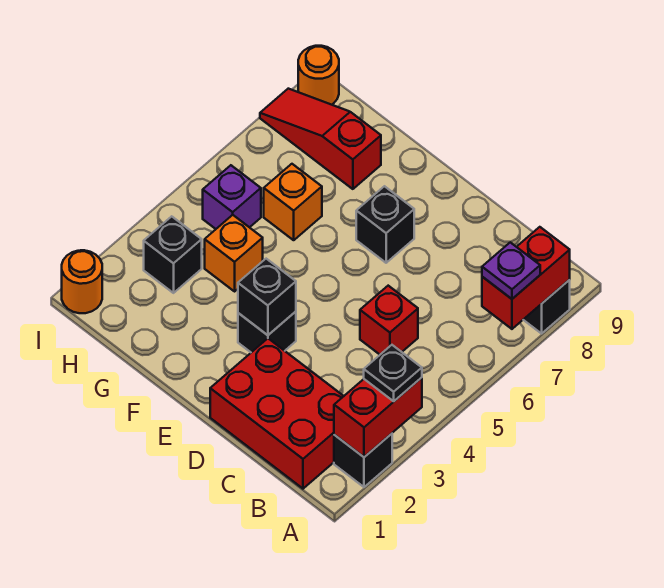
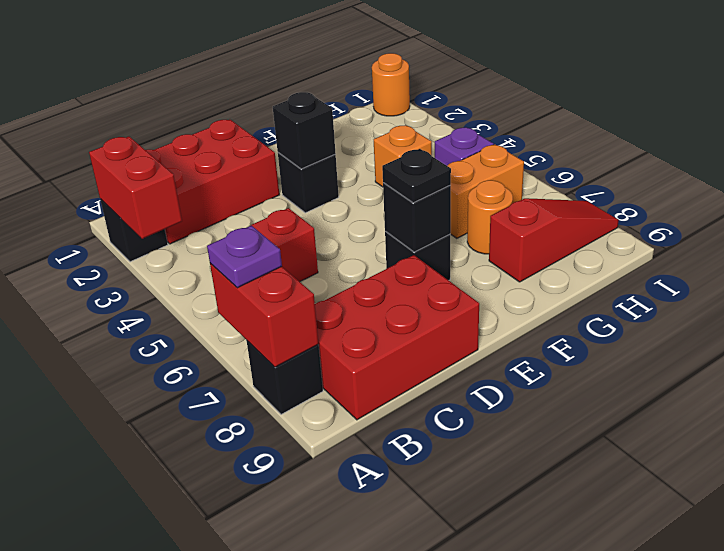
black 1x1 plate [364,345,422,401] -> black 1x1 plate moved to [382,149,451,203]
none -> red 2x3 brick [315,255,479,420]
orange 1x1 brick [264,164,322,240] -> orange 1x2 brick [447,144,524,238]
black 1x1 brick [144,216,202,293] -> black 1x1 brick moved to [383,183,451,252]
orange 1x1 round brick [298,46,339,105] -> orange 1x1 round brick moved to [467,180,513,254]

